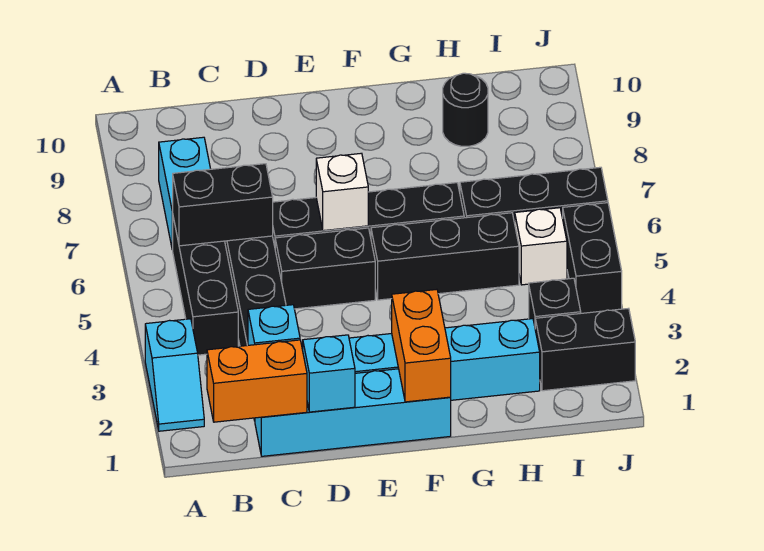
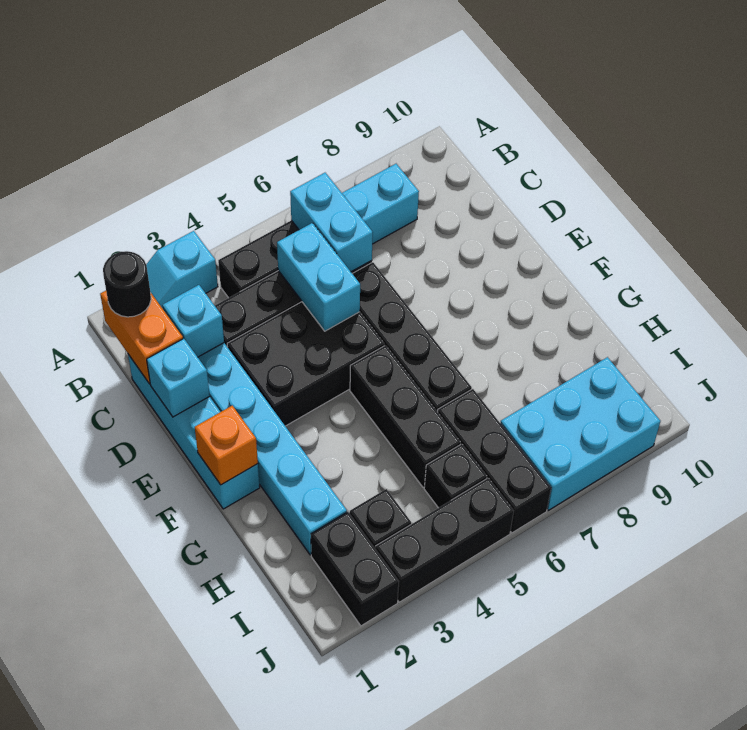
black 1x2 brick [173,164,273,246] -> cyan 1x2 brick [290,173,373,272]
none -> cyan 1x2 brick [277,223,360,331]
black 1x2 brick [275,228,375,309] -> black 2x3 brick [227,302,384,426]
white 1x1 brick [316,153,368,231] -> none
orange 1x2 brick [392,289,451,402] -> orange 1x1 brick [195,406,258,485]
black 1x1 round brick [443,73,488,146] -> black 1x1 round brick moved to [103,251,151,317]
white 1x1 brick [515,208,567,285] -> black 1x1 brick [424,444,487,508]
none -> cyan 2x3 brick [500,357,660,510]
black 1x2 brick [563,203,622,313] -> black 1x3 brick [376,478,514,602]

